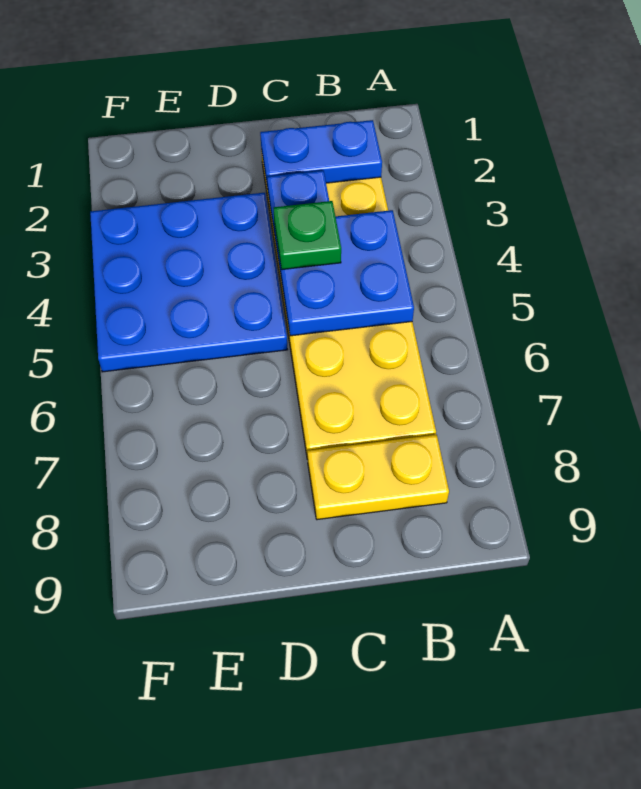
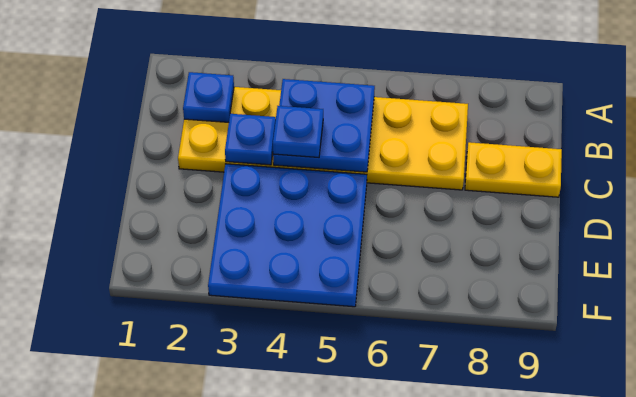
blue 1x2 plate [260,120,382,188] -> blue 1x1 plate [183,72,234,122]
yellow 1x2 plate [307,435,449,520] -> yellow 1x2 plate turned to [465,142,562,197]
green 1x1 plate [274,201,341,270] -> blue 1x1 plate [273,106,323,158]

